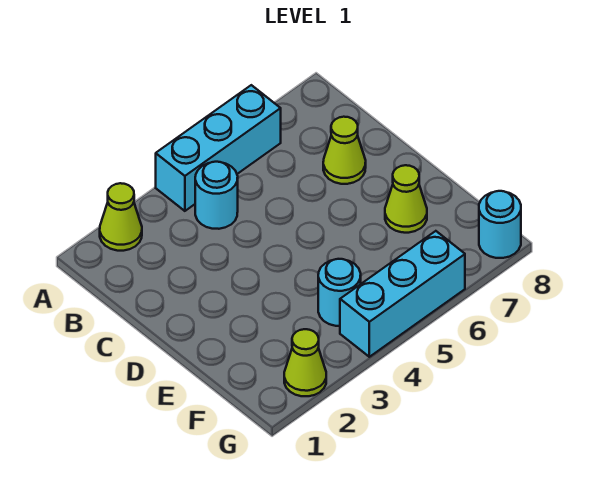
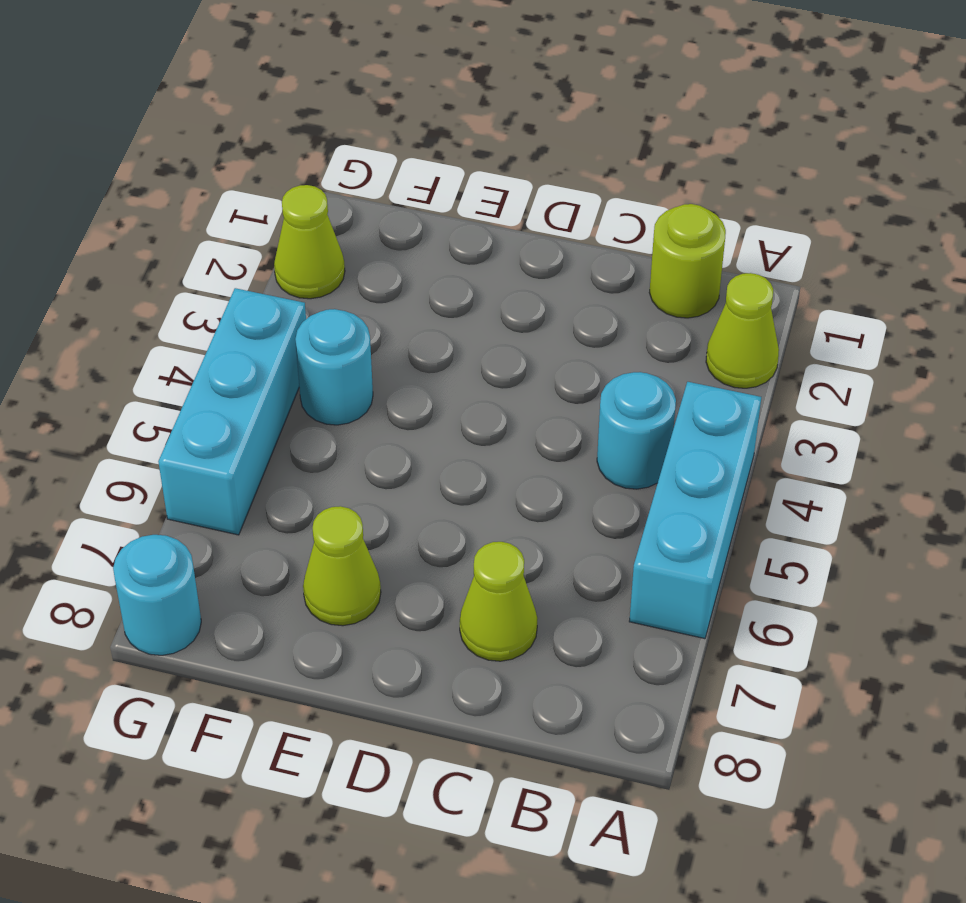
none -> lime 1x1 round brick [649,204,726,318]

